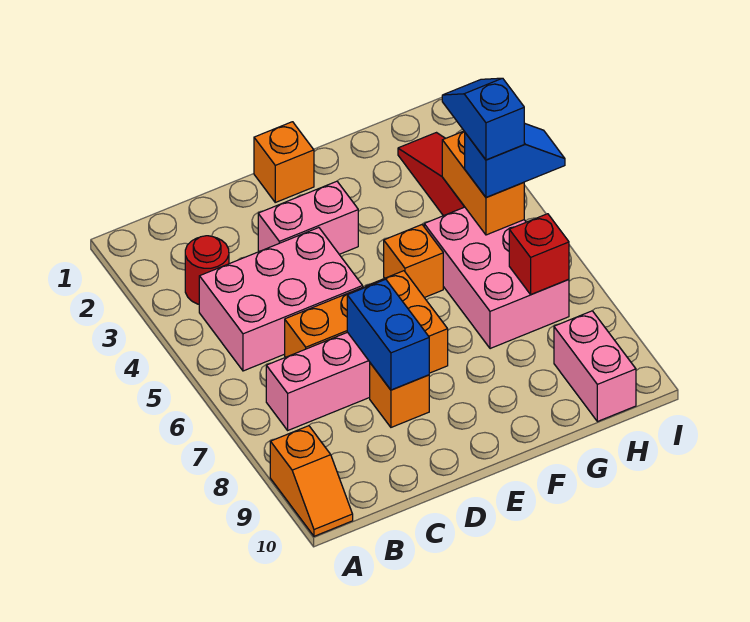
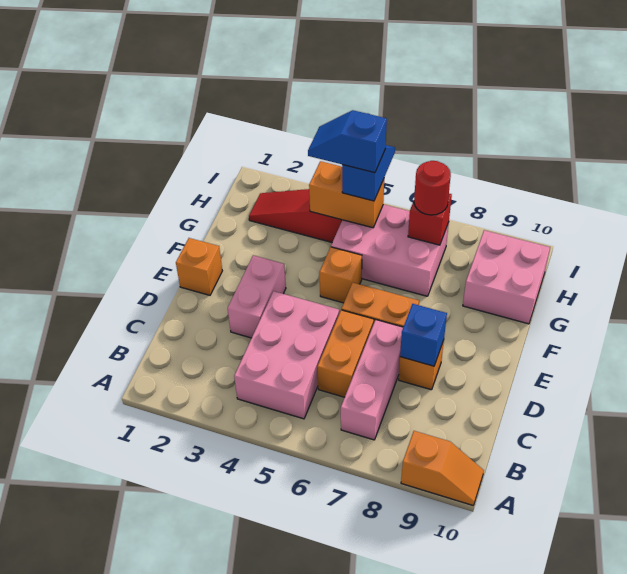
red 1x1 round brick [185,236,229,304] -> red 1x1 round brick moved to [414,161,451,215]
blue 1x2 brick [347,279,429,390] -> blue 1x1 brick [400,304,447,366]
pink 1x2 brick [554,311,636,422] -> pink 2x2 brick [463,230,550,324]

